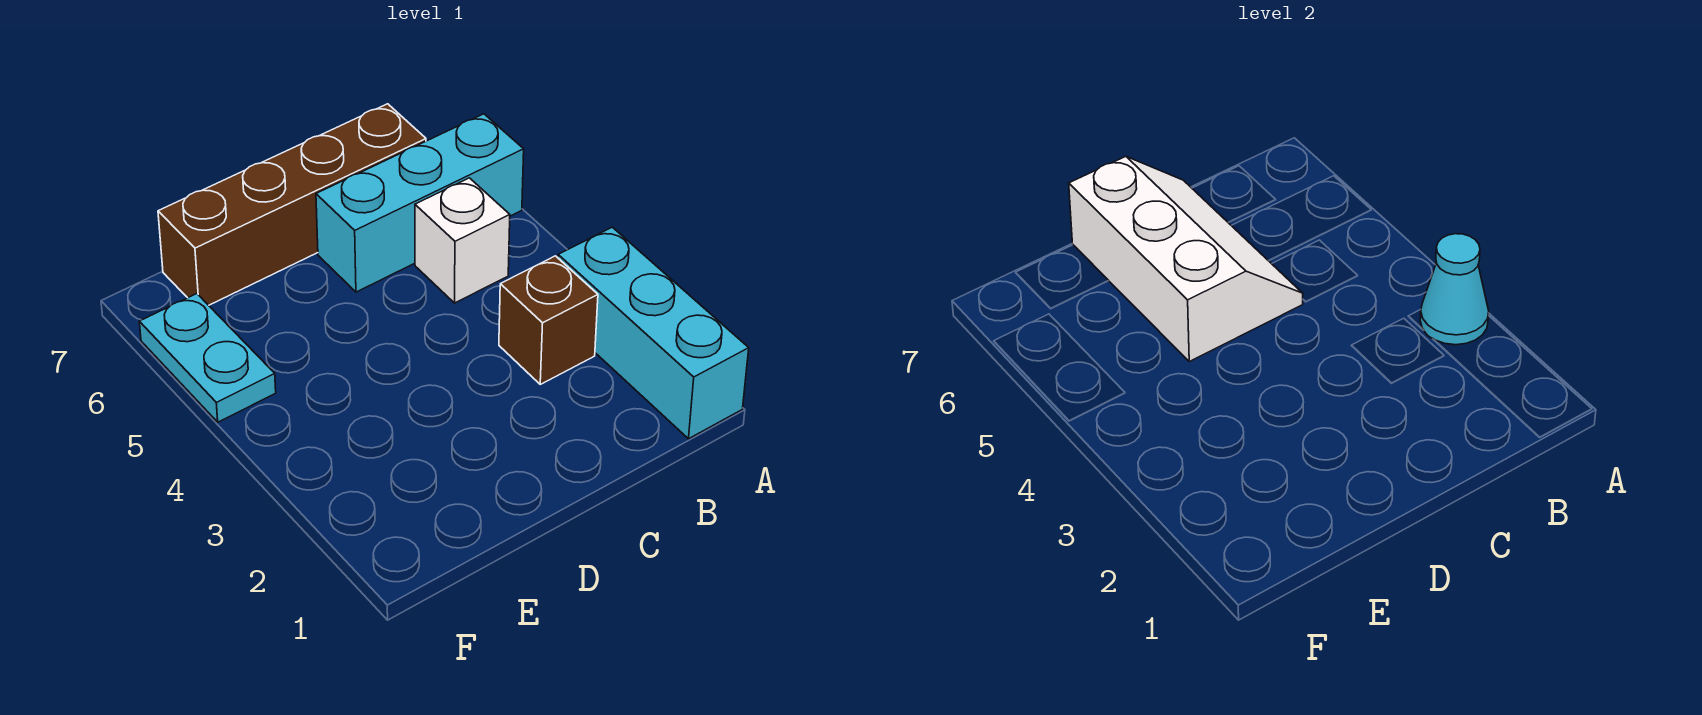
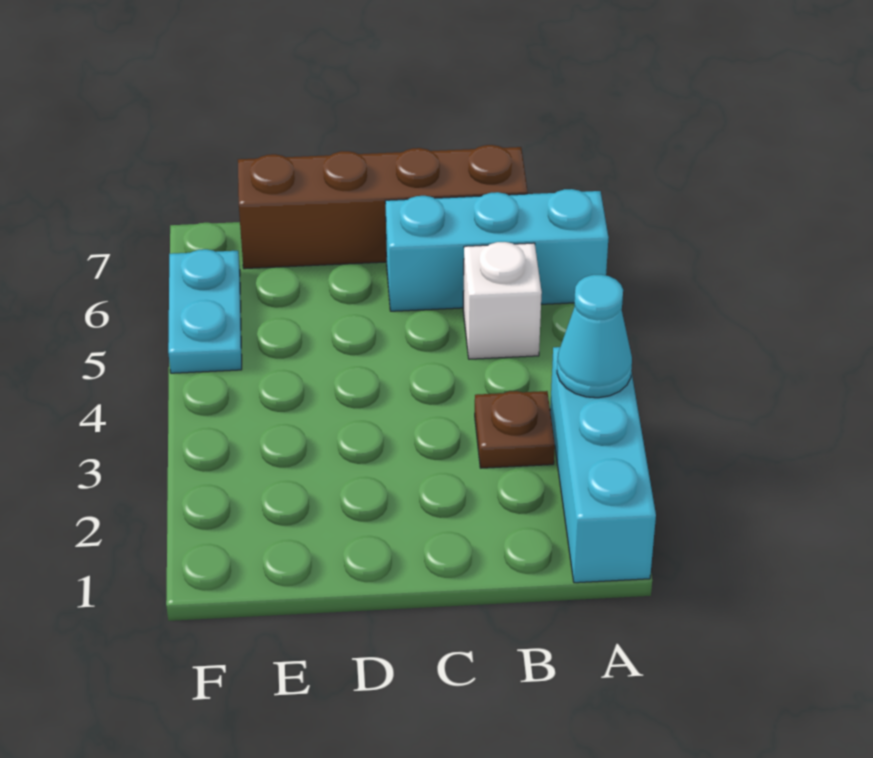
brown 1x1 brick [499,256,598,384] -> brown 1x1 plate [475,391,555,468]
white 2x3 slope [1069,157,1303,362] -> none

